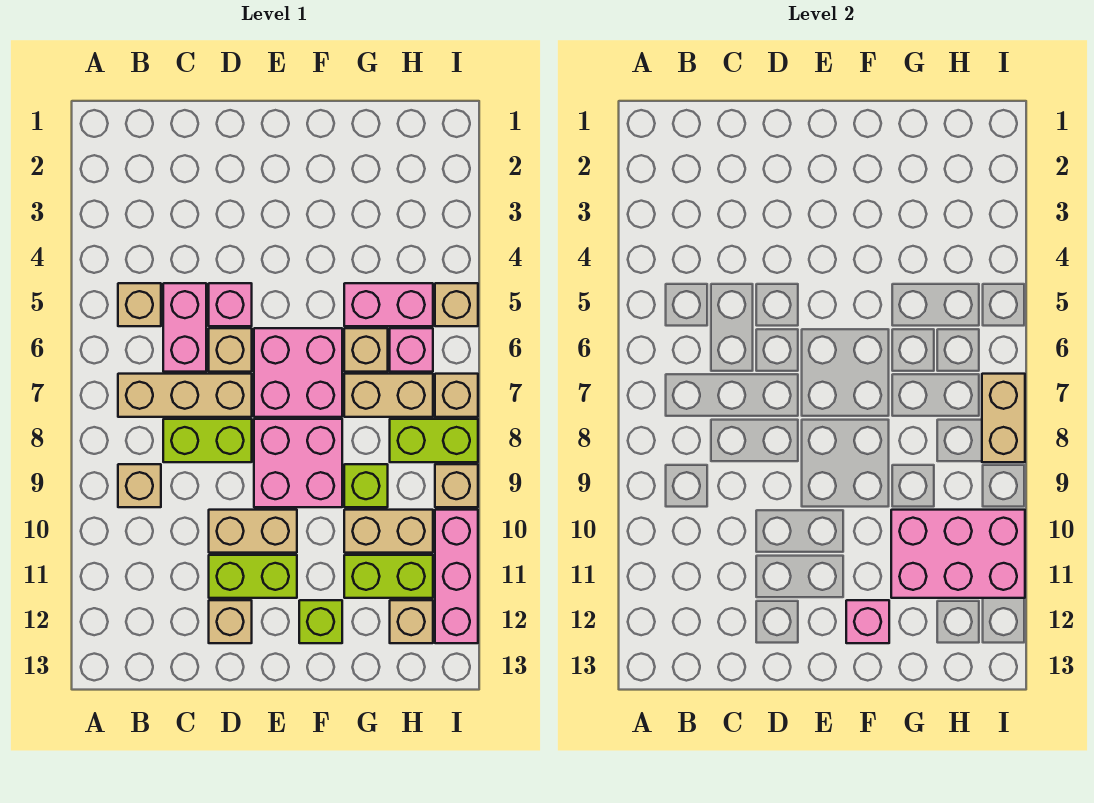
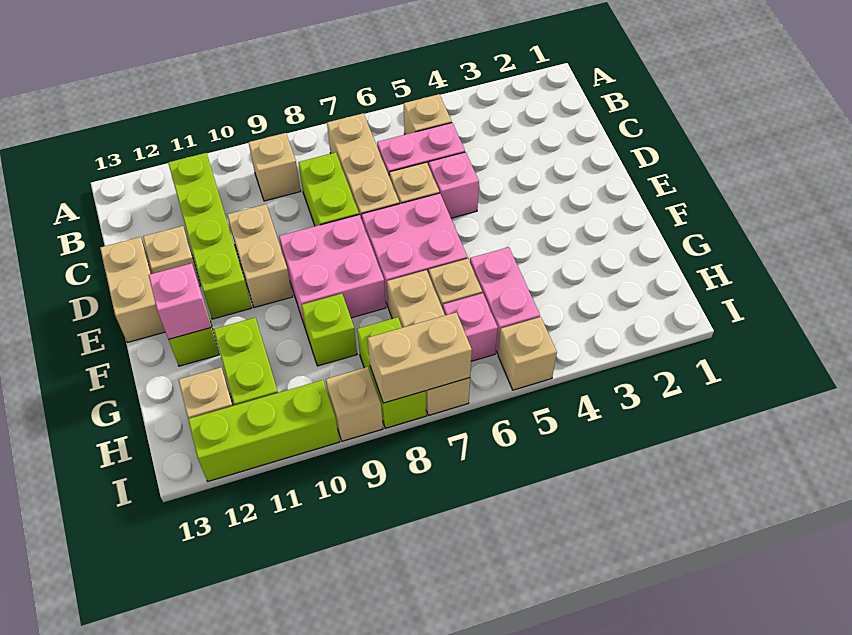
lime 1x2 brick [209,555,297,598] -> lime 1x4 brick [168,153,251,319]
tan 1x2 brick [344,510,433,553] -> tan 1x2 brick moved to [100,237,165,343]
pink 2x3 brick [891,510,1025,598] -> none
pink 1x3 brick [435,510,478,643] -> lime 1x3 brick [188,380,339,481]

